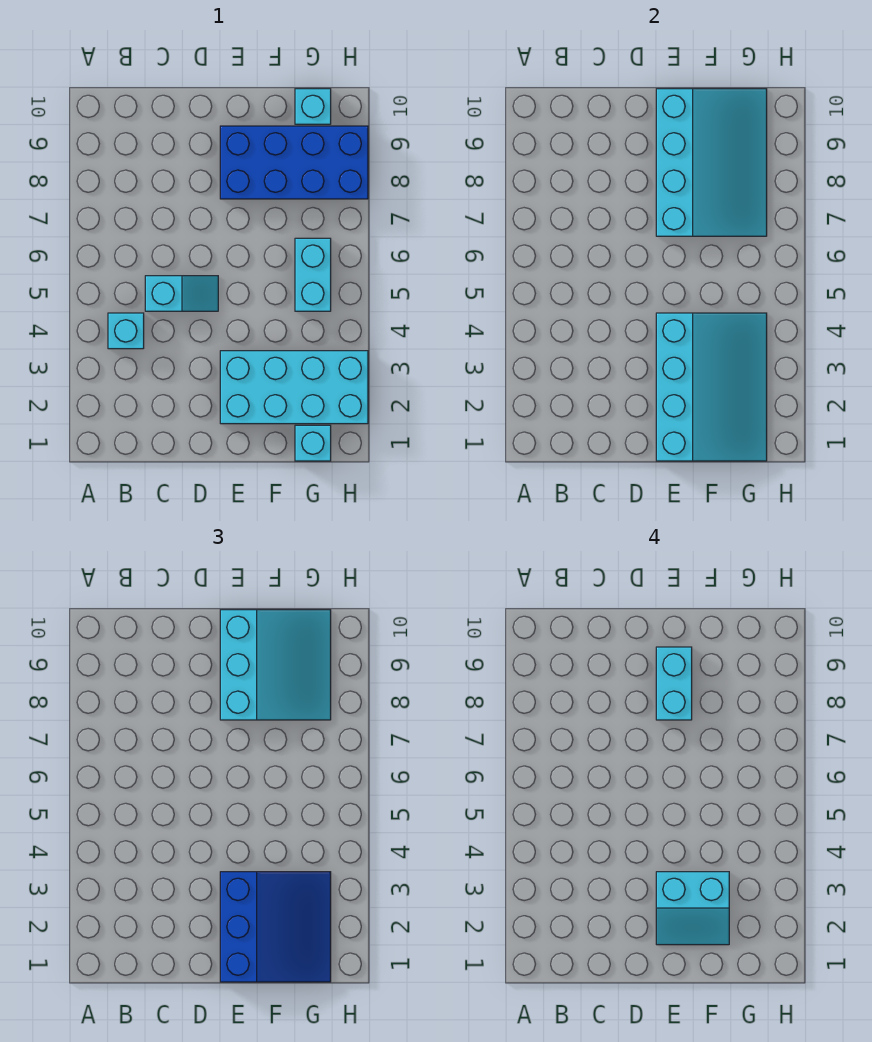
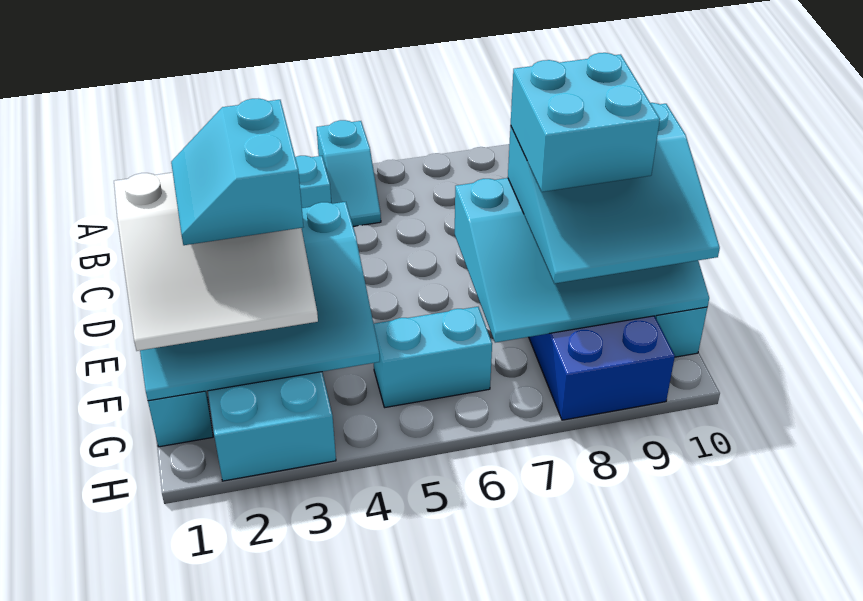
cyan 1x2 slope [145,276,218,311] -> cyan 1x2 slope moved to [317,120,381,226]
blue 3x3 slope [220,872,331,982] -> white 3x3 slope [114,172,318,351]
cyan 1x2 brick [656,647,692,720] -> cyan 2x2 brick [511,53,660,192]

